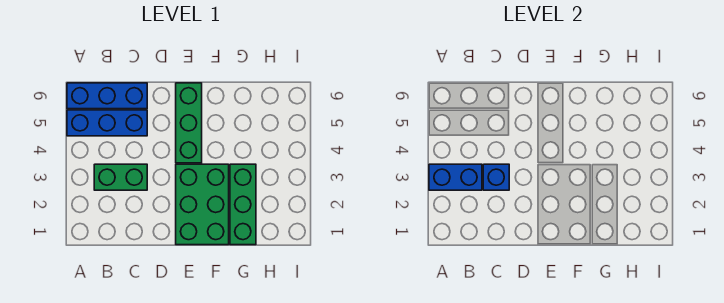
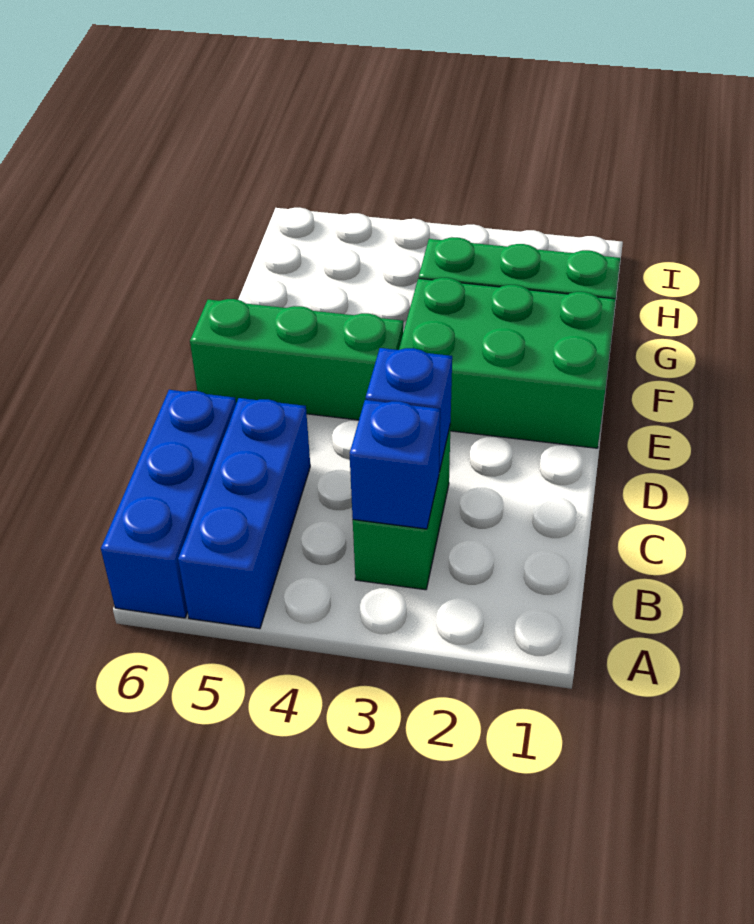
blue 1x2 brick [429,164,482,190] -> blue 1x1 brick [350,400,440,529]

